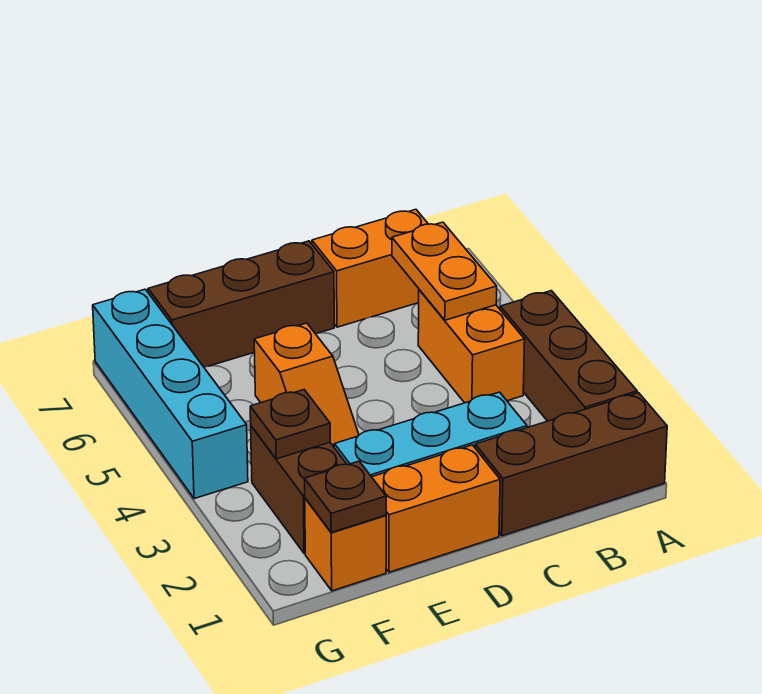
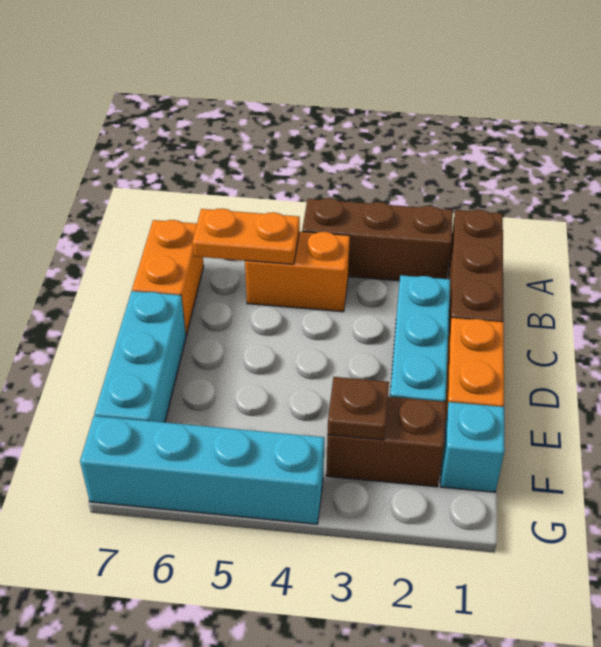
brown 1x3 brick [148,241,334,367] -> cyan 1x3 brick [94,291,186,422]
orange 1x2 slope [254,323,359,447] -> none
orange 1x1 brick [305,498,386,591] -> cyan 1x1 brick [441,402,505,492]
brown 1x1 plate [305,461,386,532] -> none

